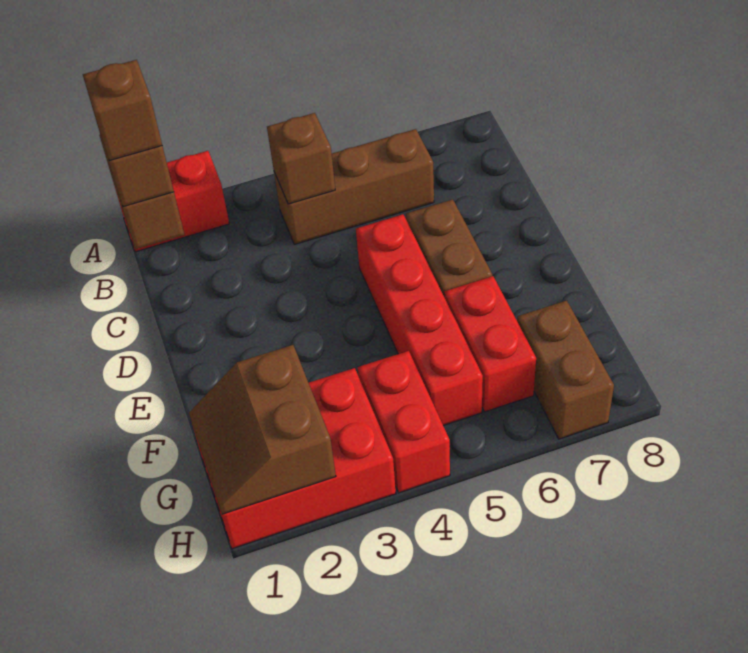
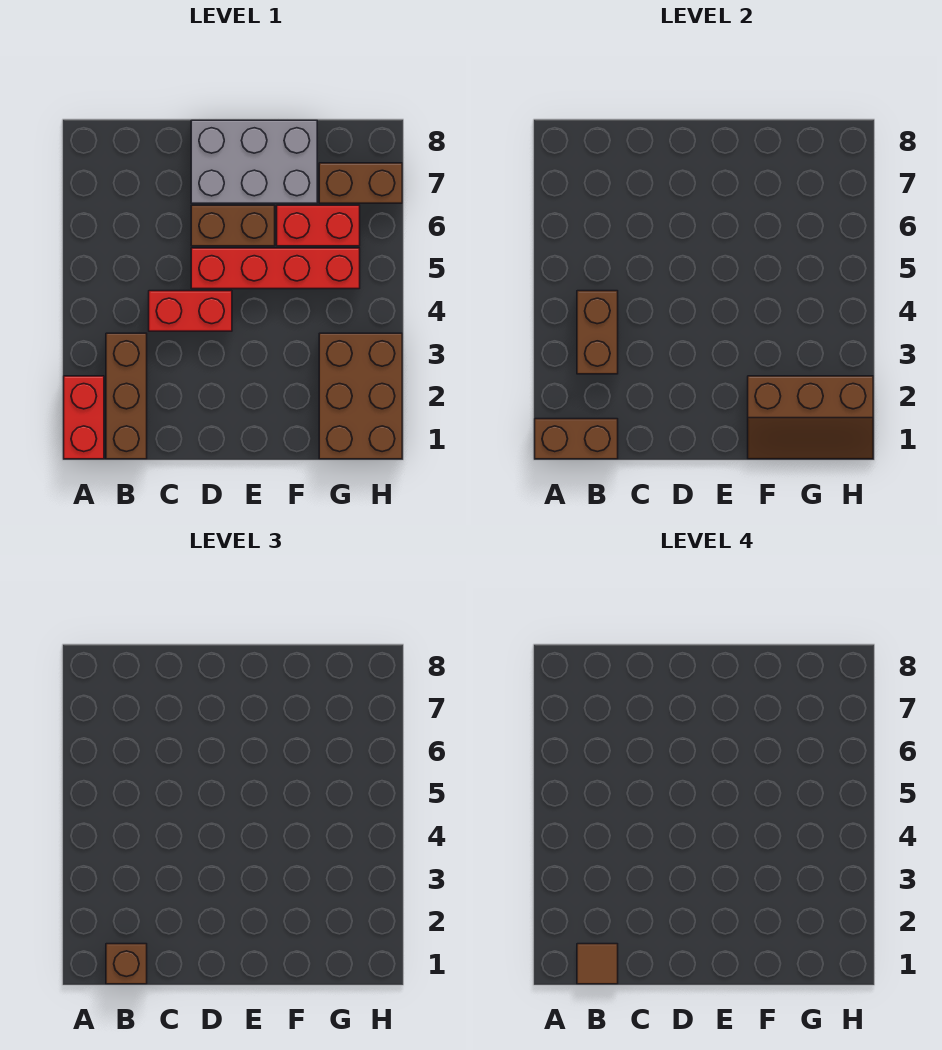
brown 1x1 brick [83,60,162,161] -> brown 1x1 tile [577,944,618,984]
brown 1x3 brick [274,129,434,244] -> brown 1x3 brick moved to [106,333,147,459]
brown 1x1 brick [267,113,335,204] -> brown 1x2 brick [577,291,618,374]
none -> grey 2x3 brick [191,120,317,203]
red 2x3 brick [193,368,396,549] -> brown 2x3 brick [319,333,402,459]
brown 2x2 slope [189,345,336,514] -> brown 2x3 slope [748,376,873,459]
red 1x2 brick [358,351,450,493] -> red 1x2 brick moved to [149,291,232,331]

